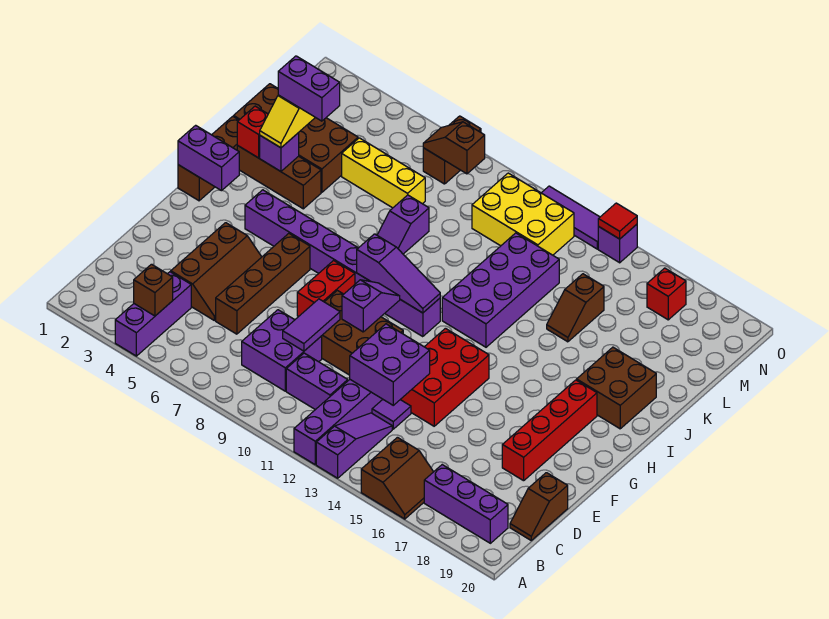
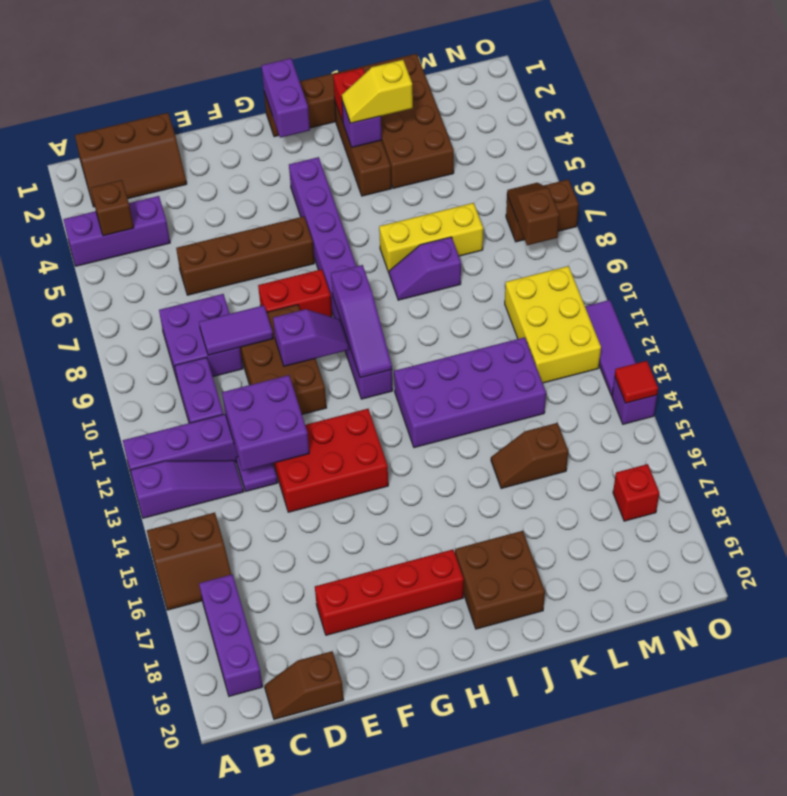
brown 2x3 slope [171,223,261,320] -> brown 2x3 slope moved to [75,113,187,207]
purple 1x2 brick [278,56,340,121] -> none
yellow 1x3 brick [342,138,425,208] -> yellow 1x3 brick turned to [379,203,483,273]

